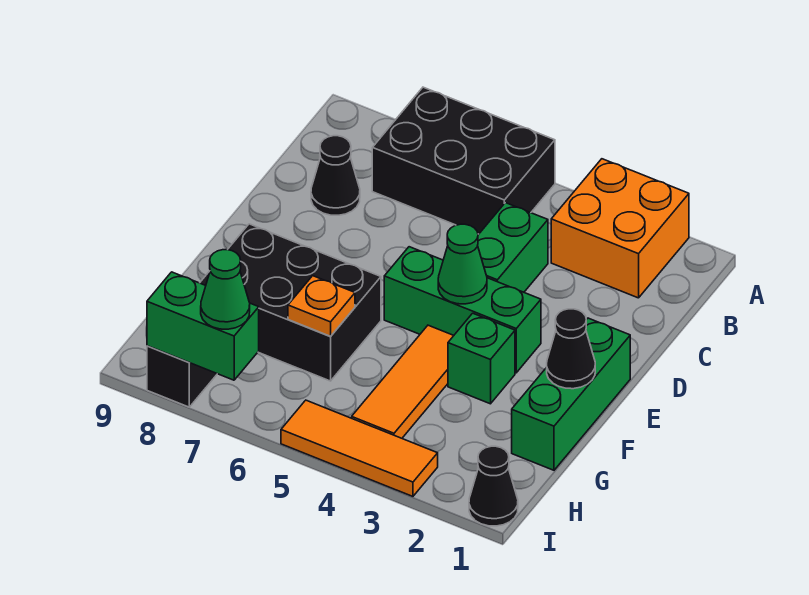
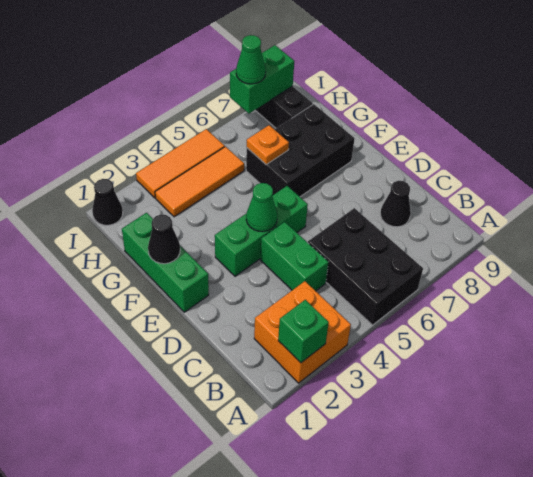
black 2x3 brick [372,87,555,234] -> black 2x3 brick turned to [308,208,423,325]
green 1x1 brick [448,313,515,404] -> green 1x1 brick moved to [278,300,329,363]
orange 1x3 tile [352,325,454,438] -> orange 1x3 tile turned to [155,147,244,217]

